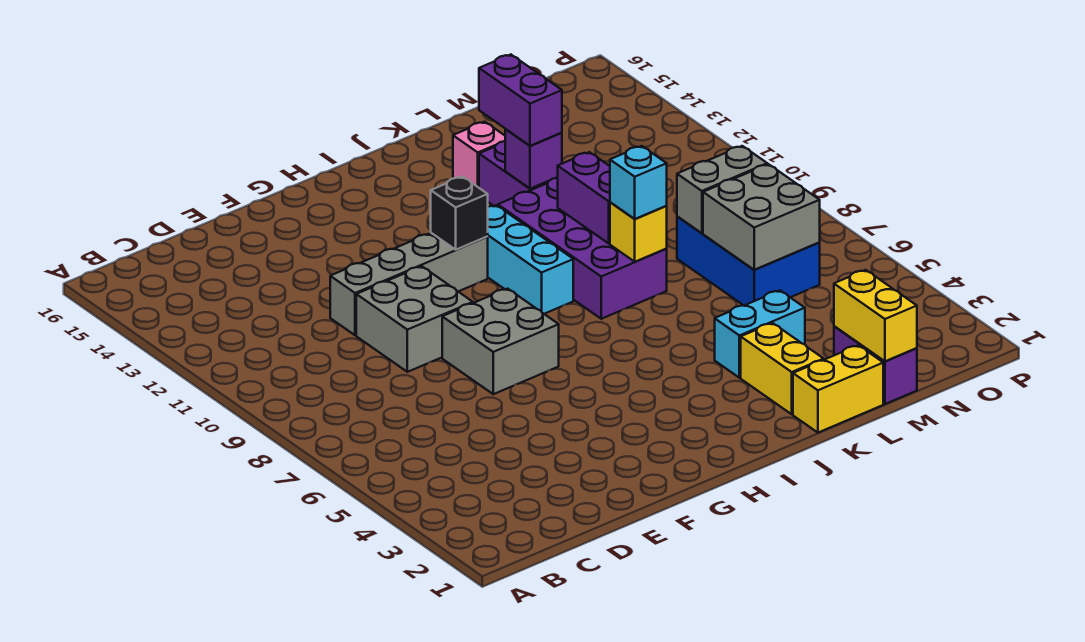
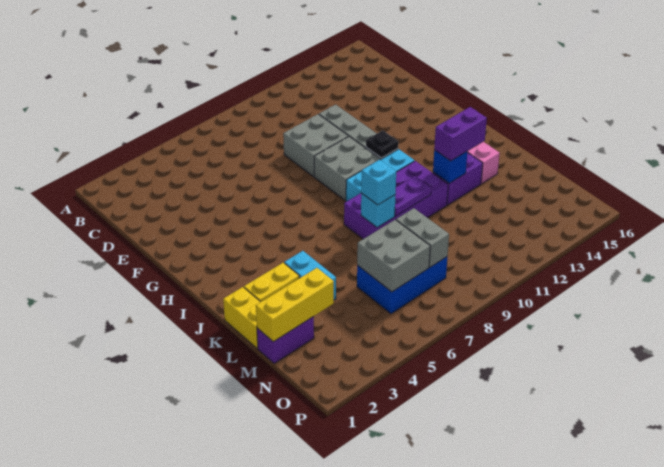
grey 2x2 brick [442,289,559,394] -> grey 2x2 brick moved to [314,136,380,200]
black 1x1 brick [431,177,488,250] -> black 1x1 plate [366,130,398,158]
yellow 1x1 brick [610,202,667,262] -> cyan 1x1 brick [361,193,395,227]
purple 1x2 brick [558,152,610,243] -> purple 1x2 plate [395,176,431,216]
purple 1x1 brick [505,129,562,189] -> blue 1x1 brick [433,150,467,183]
yellow 1x2 brick [834,270,917,361] -> yellow 1x3 brick [256,268,334,342]

